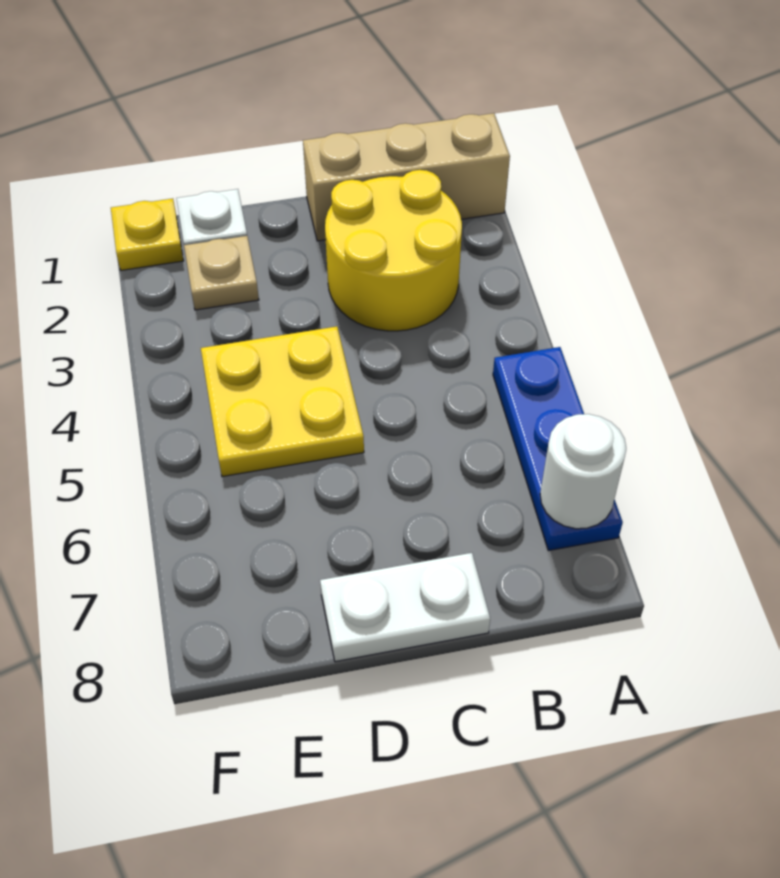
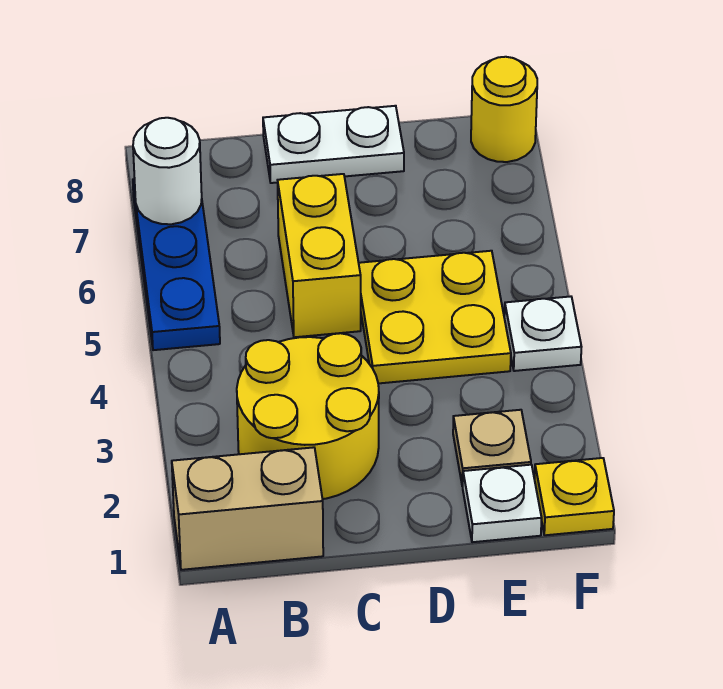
tan 1x3 brick [303,113,510,241] -> tan 1x2 brick [172,447,323,570]
none -> yellow 1x2 brick [278,174,361,337]
none -> white 1x1 plate [504,296,581,371]
none -> yellow 1x1 round brick [471,57,537,162]

